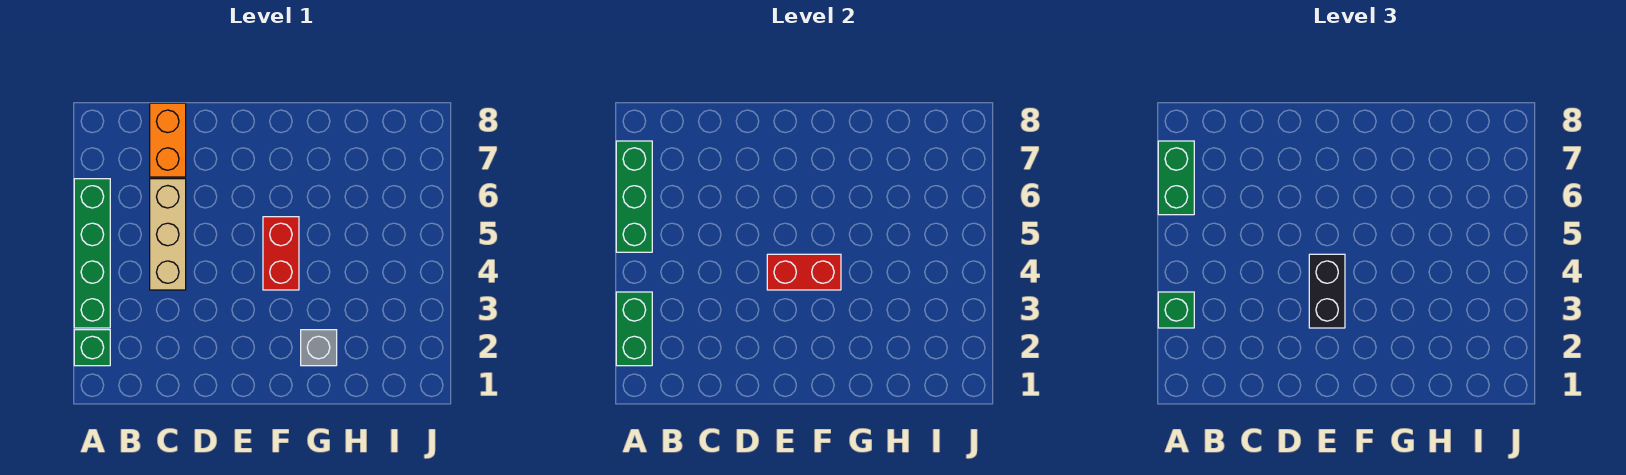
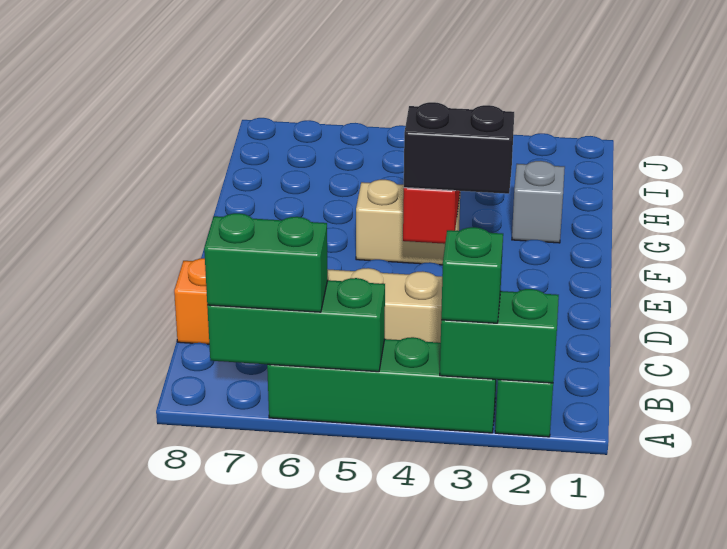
red 1x2 brick [263,217,299,290] -> tan 1x2 brick [356,180,460,265]

